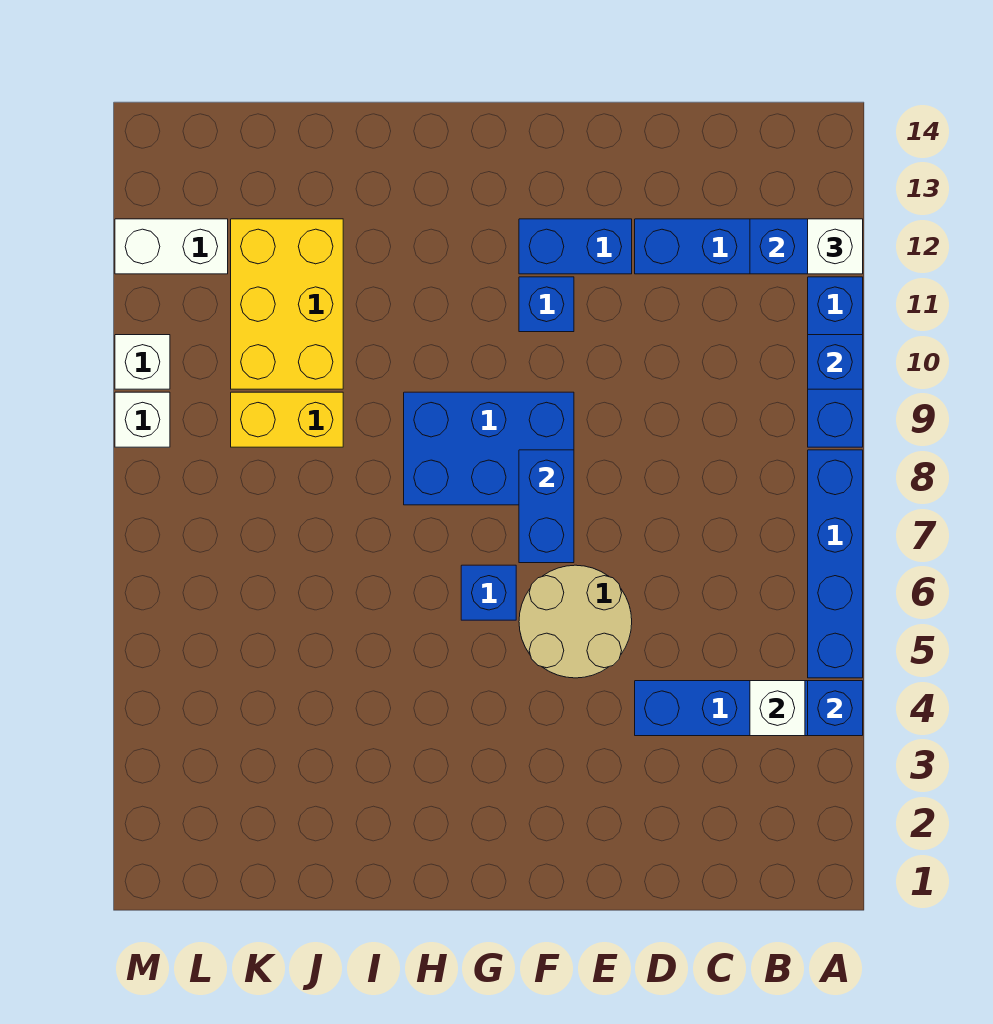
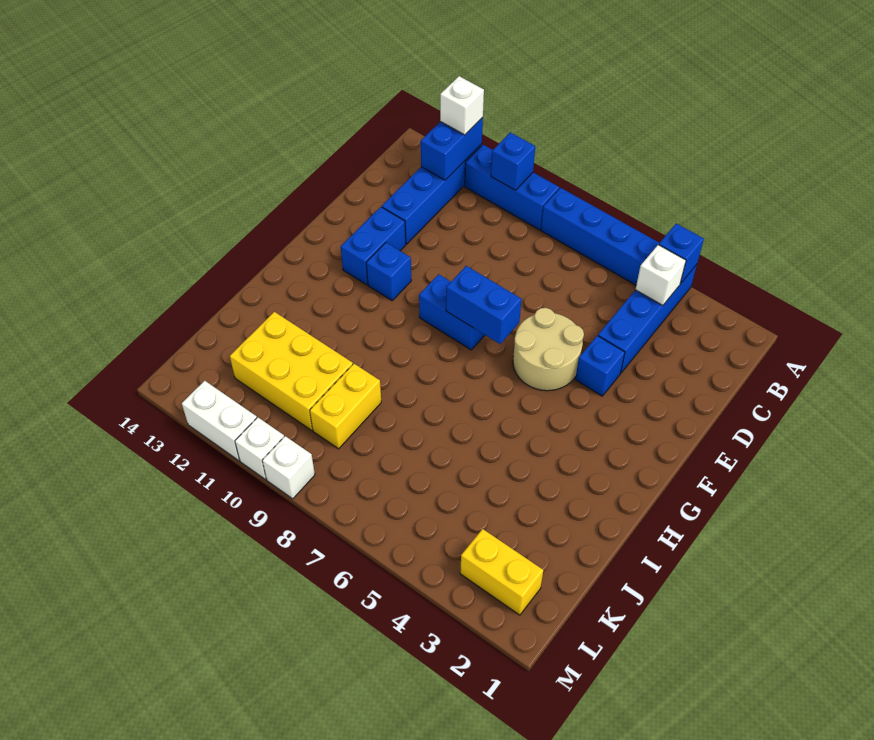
blue 2x3 brick [404,392,574,505] -> blue 1x2 brick [419,274,485,350]
blue 1x1 brick [461,565,516,620] -> blue 1x1 brick moved to [575,336,625,396]
none -> yellow 1x2 brick [460,529,543,615]
white 1x2 brick [115,219,228,274] -> white 1x2 brick turned to [182,381,257,461]

